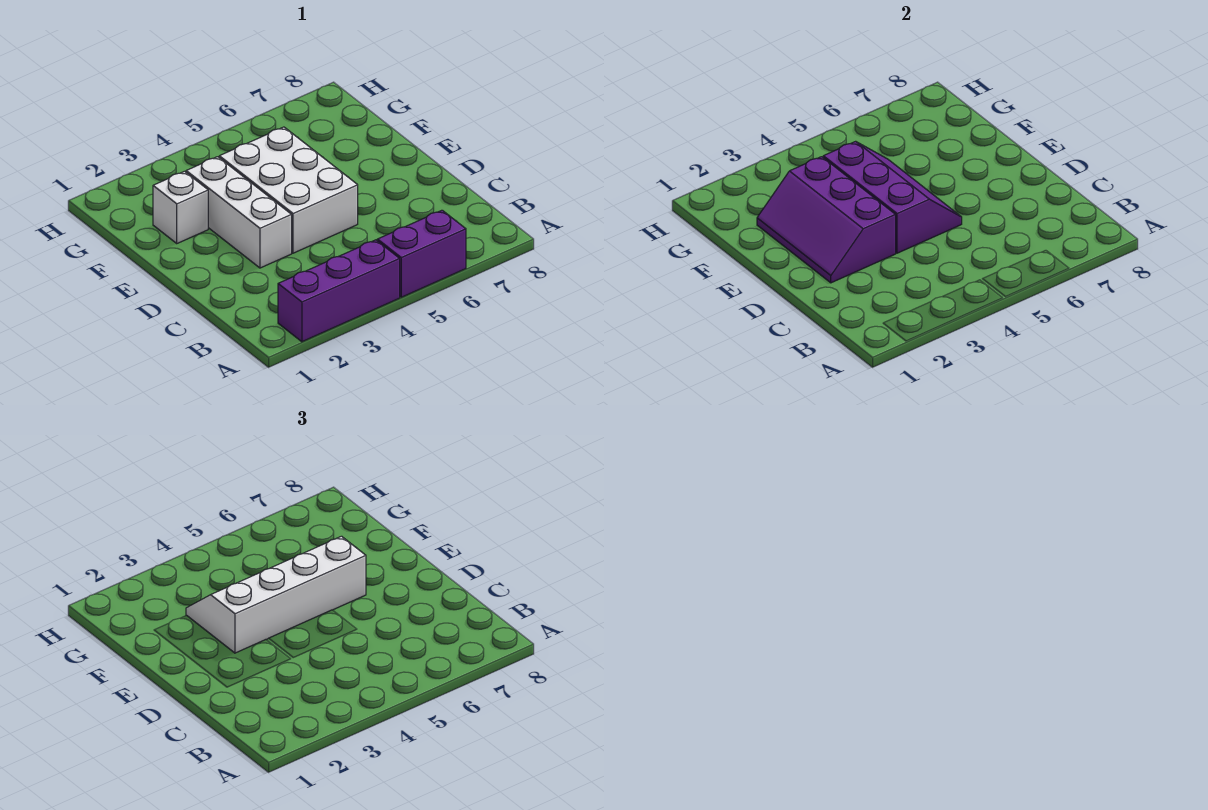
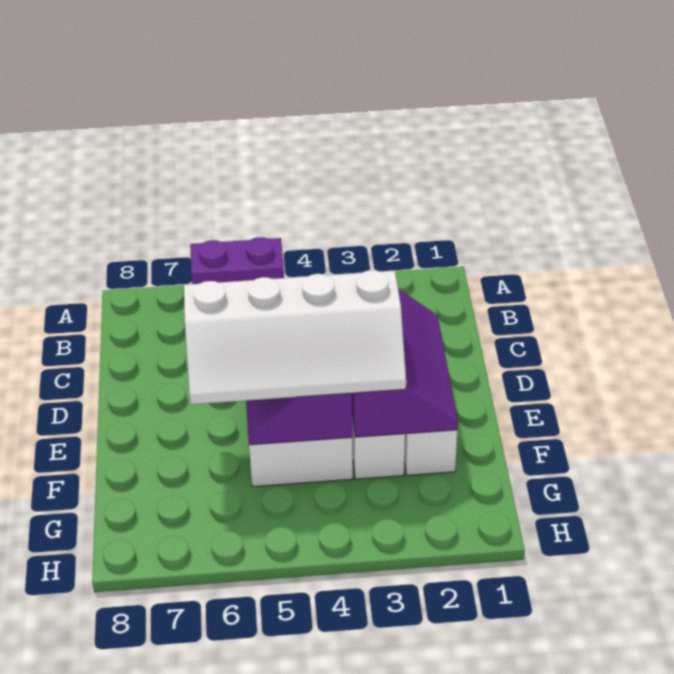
purple 1x3 brick [278,240,400,342] -> none

